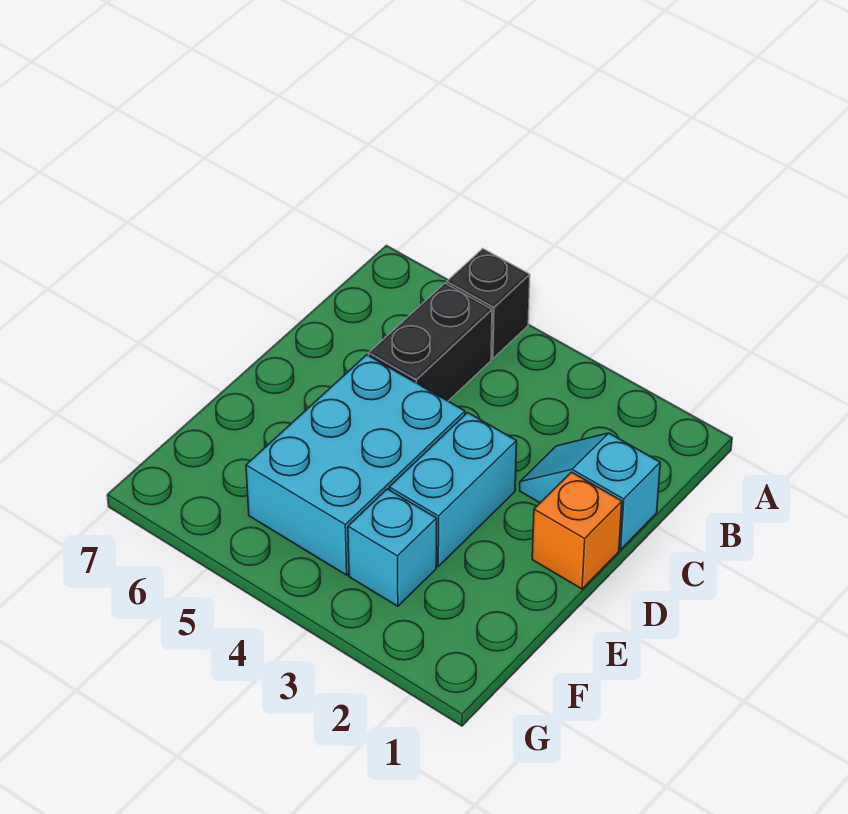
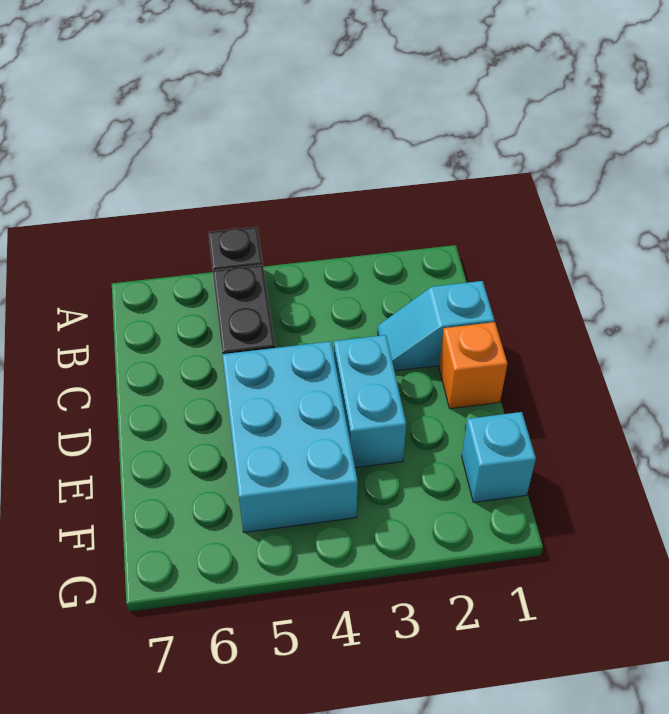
cyan 1x1 brick [348,489,437,606] -> cyan 1x1 brick moved to [462,412,536,502]

